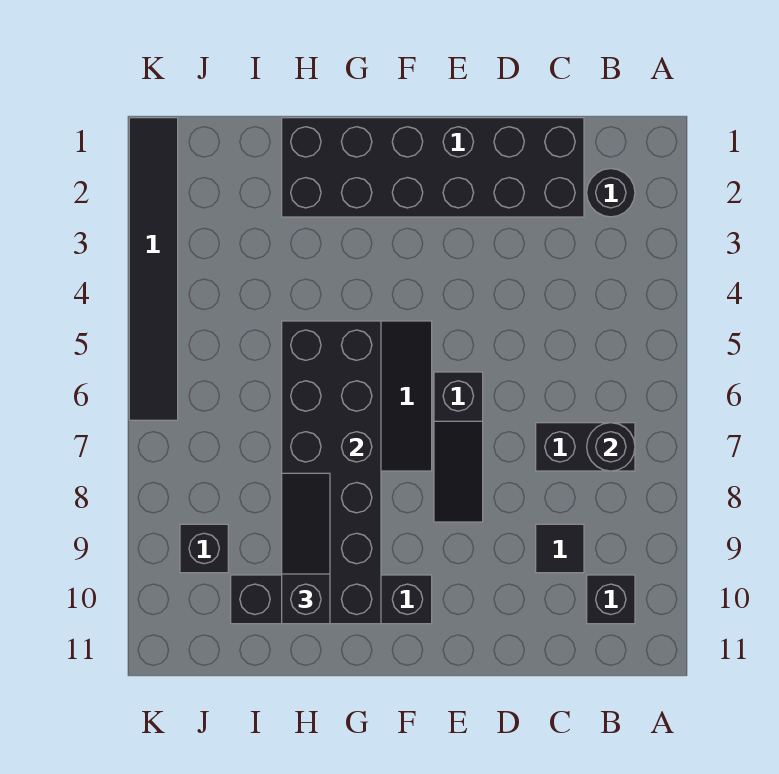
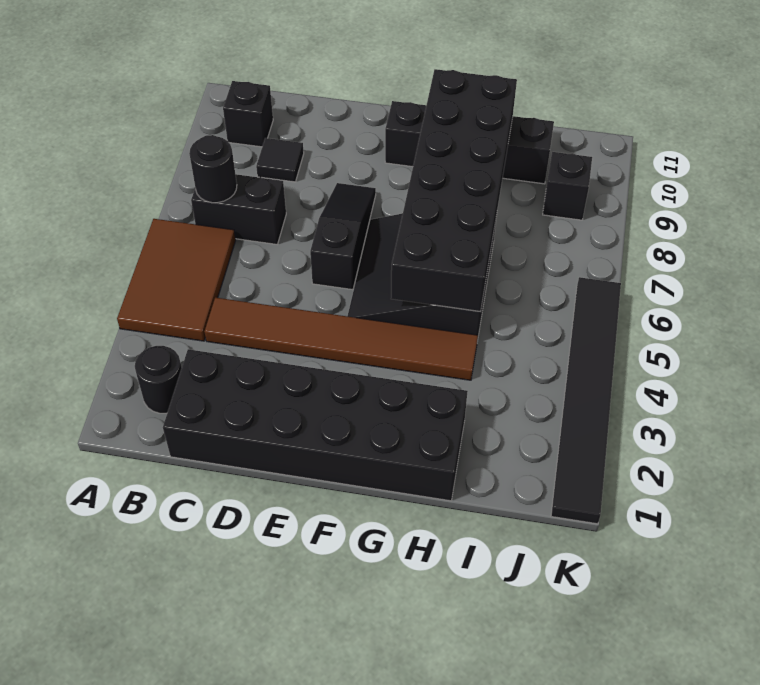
none -> brown 2x3 tile [117,219,236,341]
none -> brown 1x6 tile [204,298,478,380]
black 1x3 slope [282,473,330,624] -> none

